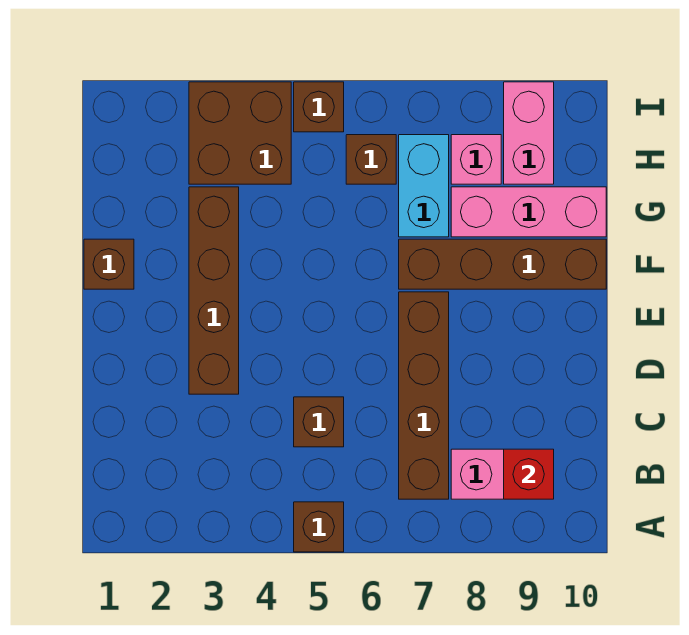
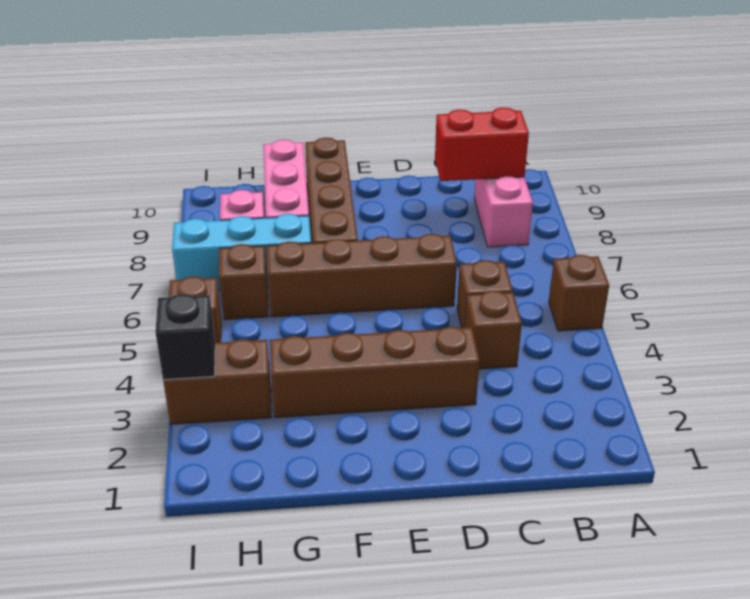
brown 1x4 brick [399,292,449,499] -> brown 1x4 brick moved to [267,234,457,317]
red 1x1 brick [504,449,554,499] -> red 1x2 brick [435,107,529,181]
brown 1x1 brick [84,239,134,289] -> brown 1x1 brick moved to [465,291,522,369]
cyan 1x2 brick [399,135,449,237] -> cyan 1x3 brick [172,214,311,290]
brown 2x2 brick [189,82,291,184] -> brown 1x2 brick [163,339,272,425]
pink 1x2 brick [504,82,554,184] -> none
none -> black 1x1 brick [155,294,215,380]

